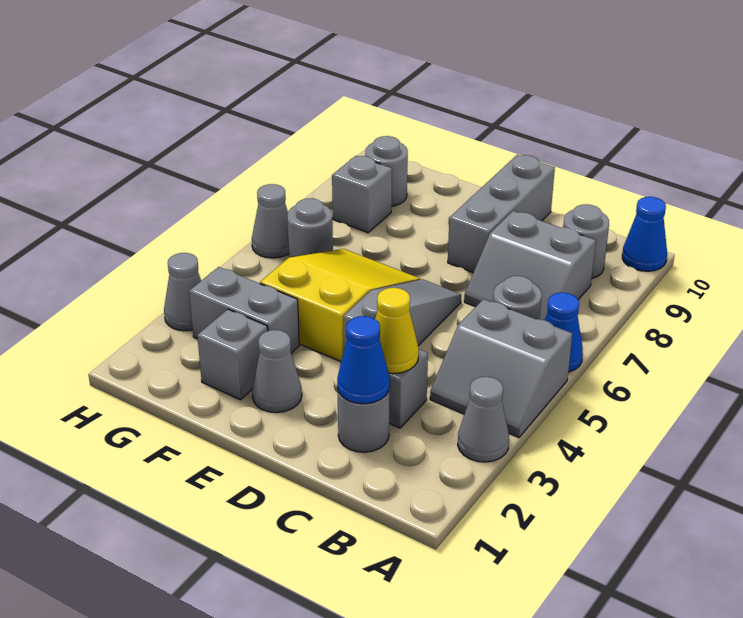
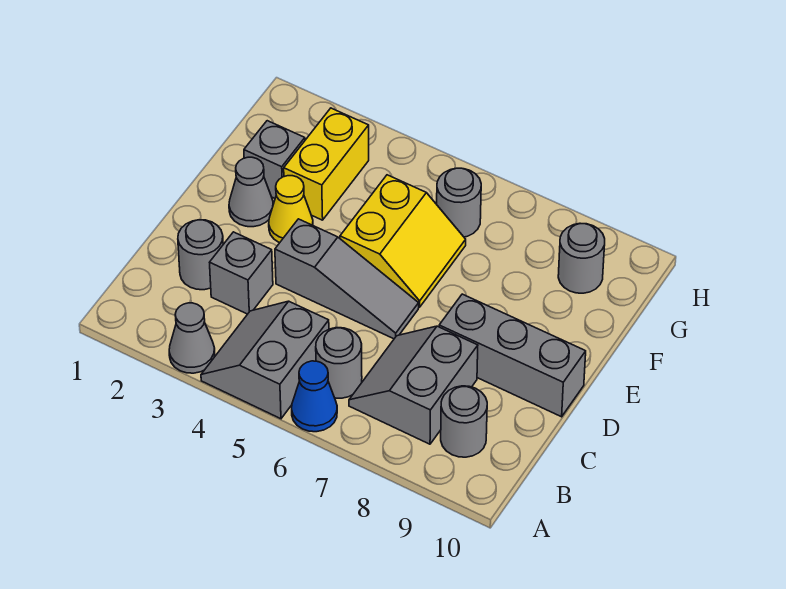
blue 1x1 cone [622,197,667,271] -> none
blue 1x1 cone [337,316,390,404] -> none
yellow 1x1 cone [375,288,419,374] -> yellow 1x1 cone moved to [269,176,313,243]
yellow 2x3 slope [260,249,420,362] -> yellow 2x2 slope [340,175,466,307]
grey 1x2 brick [189,267,299,353] -> yellow 1x2 brick [284,108,369,220]
grey 1x1 brick [332,156,392,233] -> none
grey 1x1 cone [164,253,201,331] -> none
grey 1x1 cone [252,184,289,258] -> none

